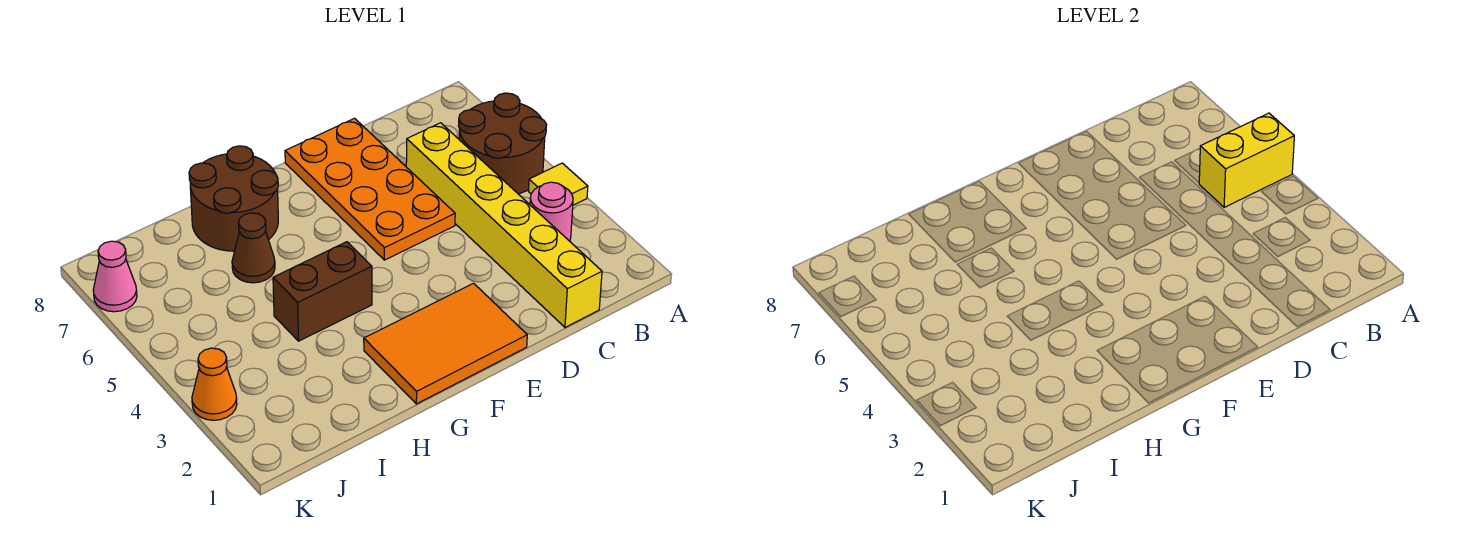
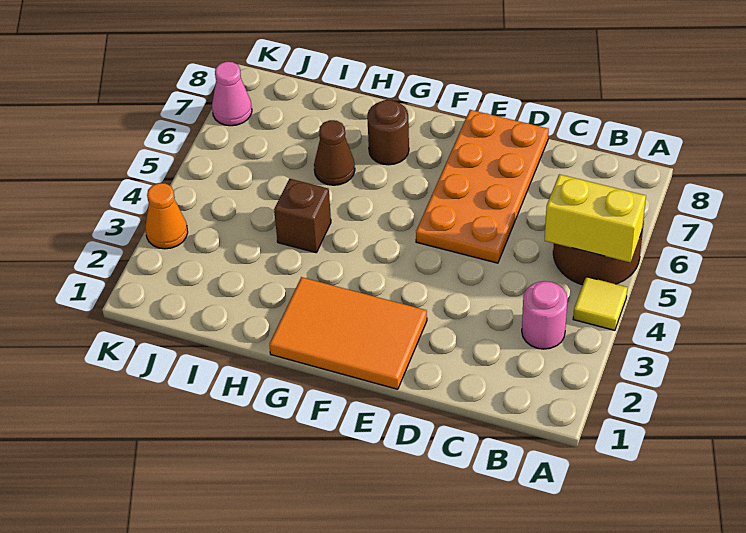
yellow 1x6 brick [406,123,602,327] -> none
brown 1x2 brick [273,242,372,341] -> brown 1x1 brick [274,179,331,253]
brown 2x2 round brick [189,146,278,251] -> brown 1x1 round brick [367,100,409,165]

